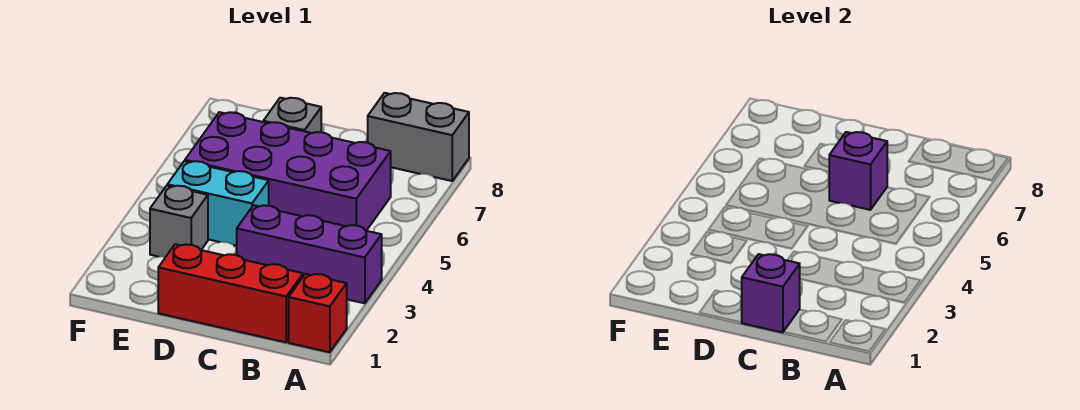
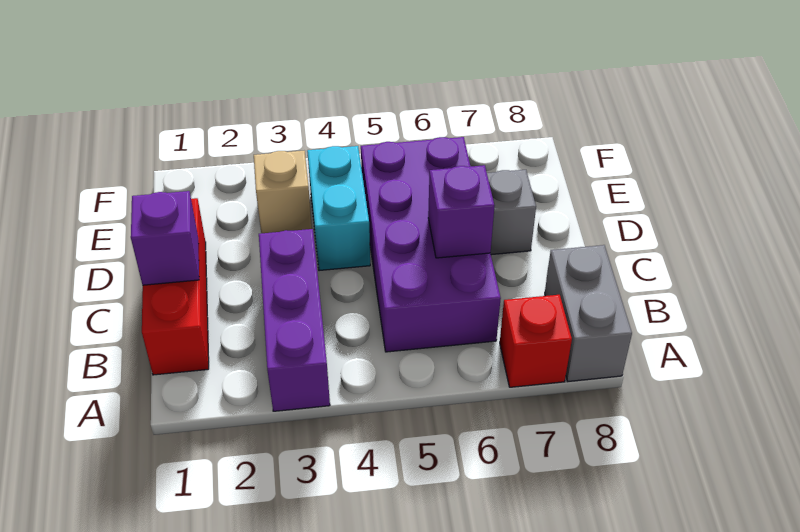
red 1x1 brick [289,274,347,352] -> red 1x1 brick moved to [500,295,572,387]
grey 1x1 brick [150,186,208,257] -> tan 1x1 brick [254,151,312,233]

